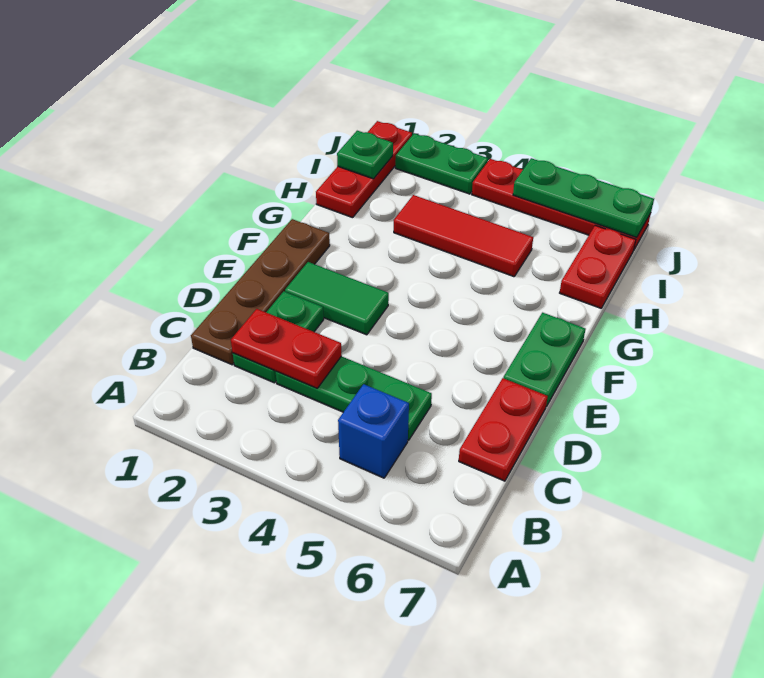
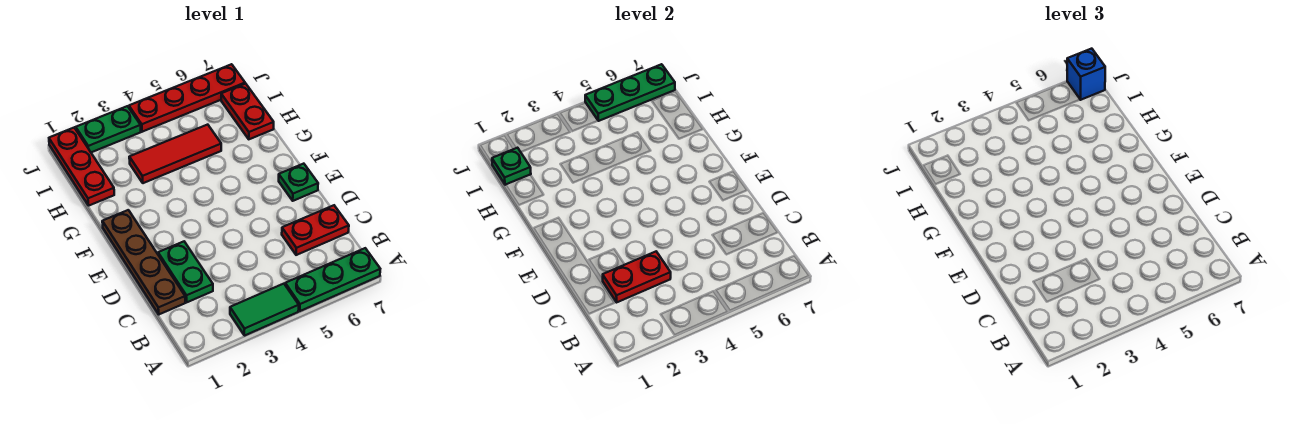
blue 1x1 brick [338,384,409,478] -> blue 1x1 brick moved to [1067,49,1105,100]
green 1x3 plate [276,356,432,440] -> green 1x3 plate moved to [285,248,380,311]
red 1x2 plate [459,378,548,481] -> red 1x2 plate turned to [282,205,349,255]
green 1x2 tile [285,262,389,335] -> green 1x2 tile moved to [230,284,299,336]
green 1x2 plate [503,313,585,407] -> green 1x1 plate [279,164,318,201]

